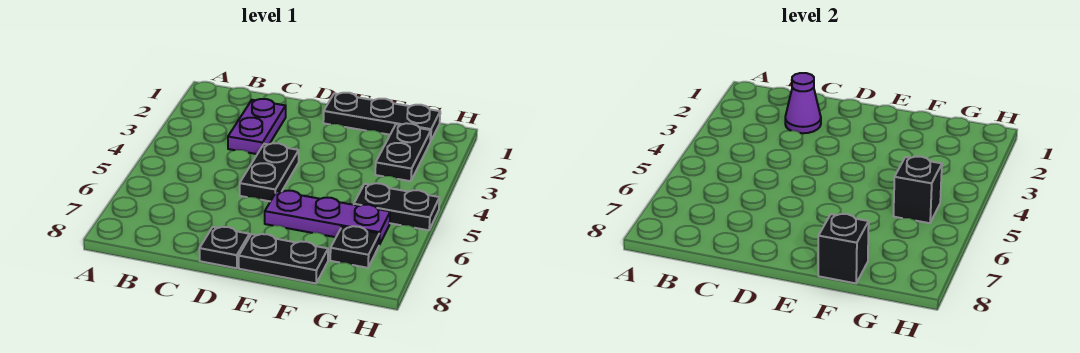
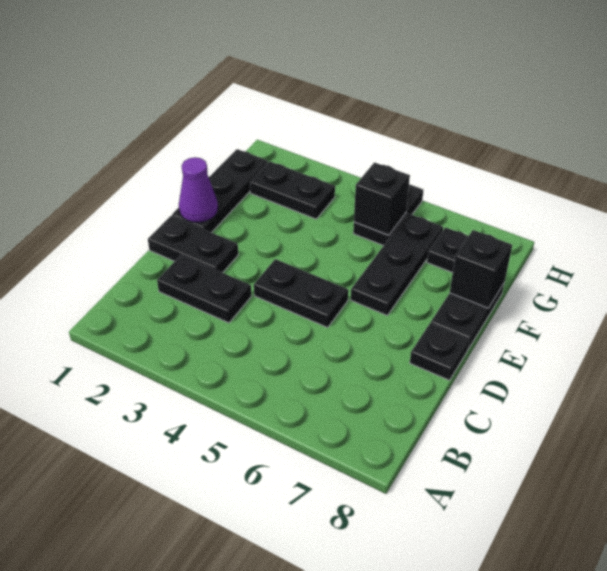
purple 1x2 plate [228,99,286,154] -> black 1x2 plate [157,255,251,323]
purple 1x1 cone [785,73,821,133] -> purple 1x1 cone moved to [179,157,218,222]
none -> black 1x2 plate [148,216,238,273]
purple 1x3 plate [265,191,390,245] -> black 1x3 plate [351,213,443,315]

